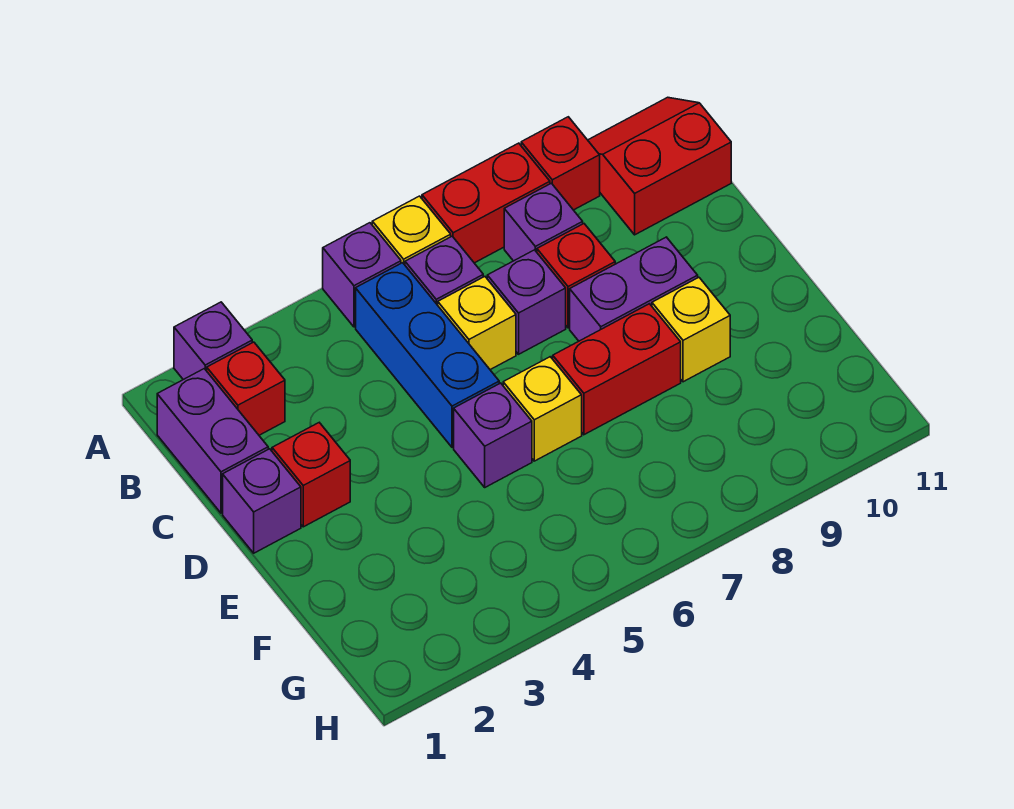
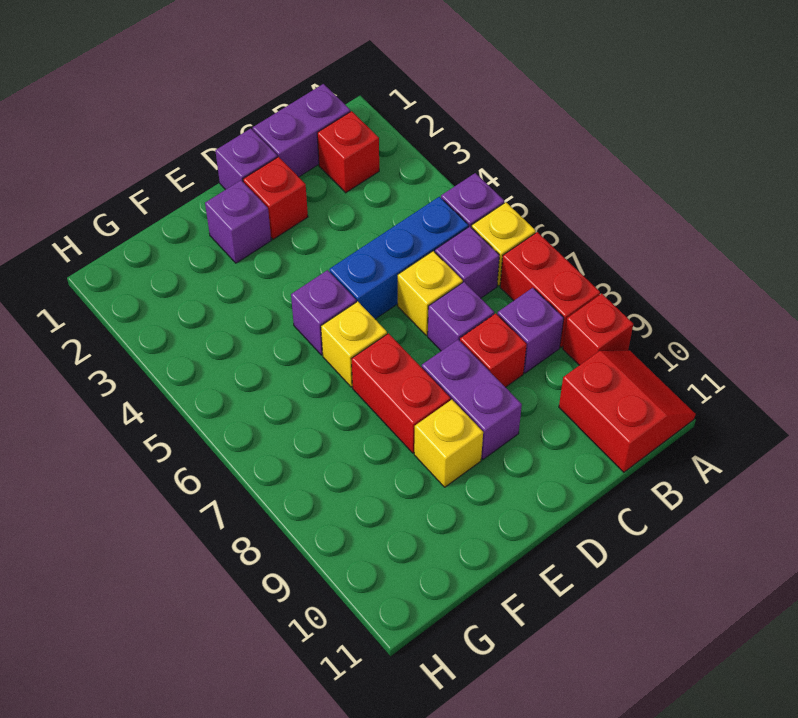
purple 1x1 brick [174,302,252,380] -> purple 1x1 brick moved to [205,180,271,263]

